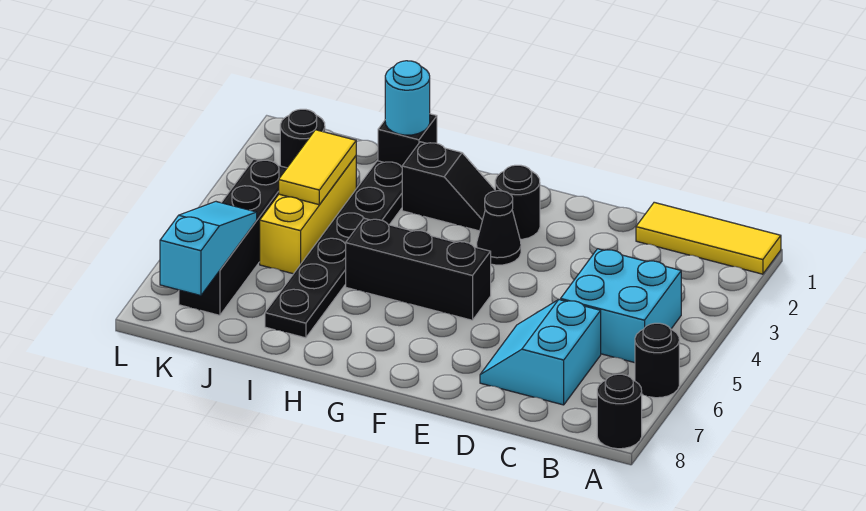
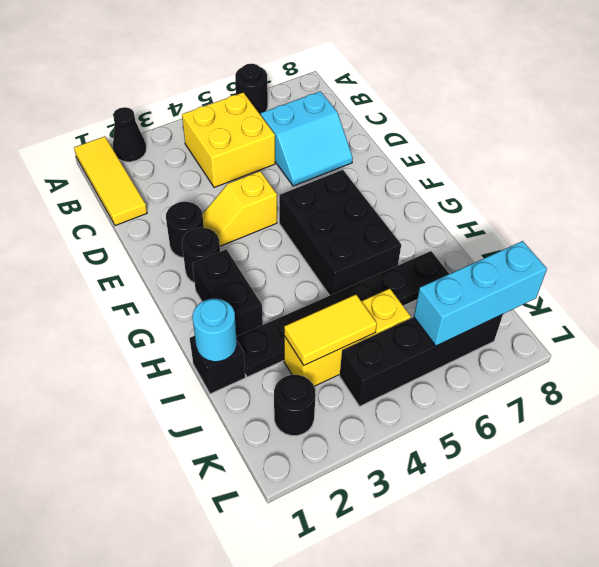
black 1x1 round brick [597,374,642,449] -> black 1x1 round brick moved to [166,201,204,258]
cyan 2x2 brick [561,249,681,363] -> yellow 2x2 brick [182,93,275,188]
none -> yellow 1x2 slope [202,171,277,246]
black 1x1 cone [477,191,521,265] -> black 1x1 cone moved to [113,107,146,162]
black 1x3 brick [346,218,491,320] -> black 2x3 brick [279,170,401,296]
black 1x2 slope [402,142,495,231] -> black 1x2 brick [192,249,263,336]
cyan 1x3 slope [160,202,257,296] -> cyan 1x3 brick [414,241,547,346]

